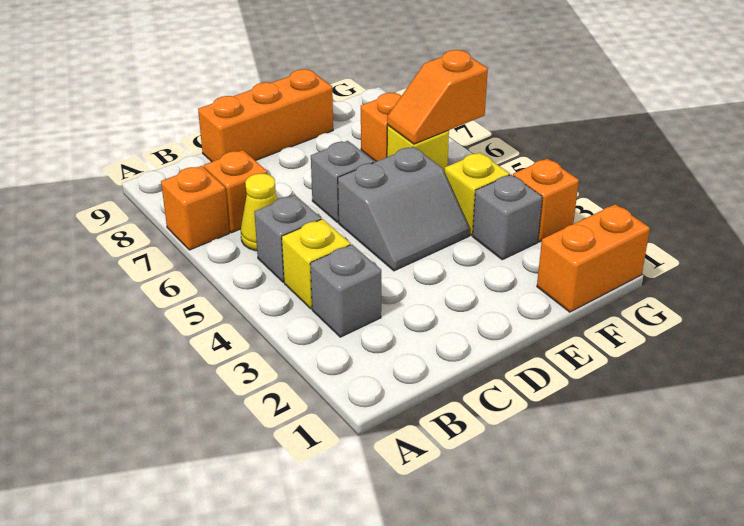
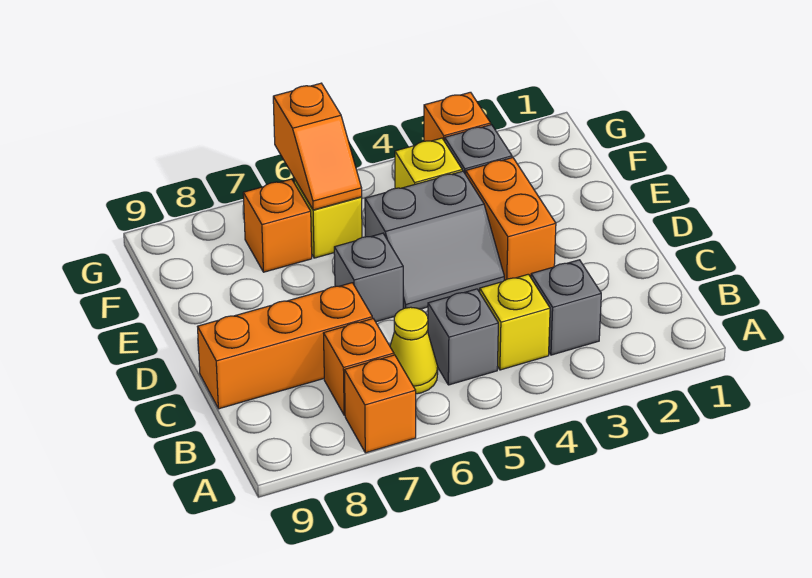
orange 1x3 brick [198,69,333,162] -> orange 1x3 brick turned to [198,283,372,409]
grey 2x2 slope [338,147,470,271] -> grey 2x2 slope turned to [365,171,504,309]
orange 1x2 brick [537,204,650,312] -> orange 1x2 brick moved to [466,157,556,280]

